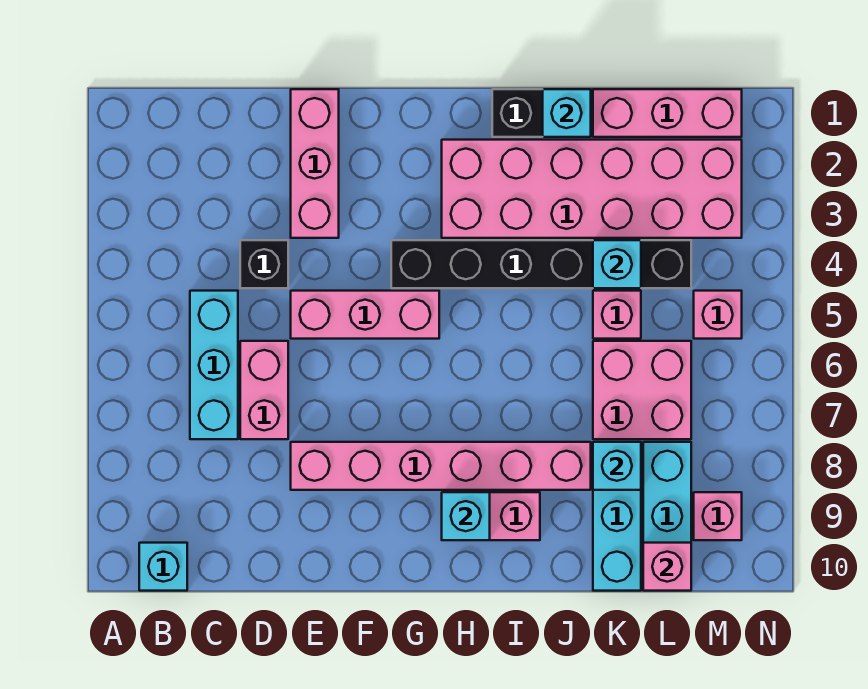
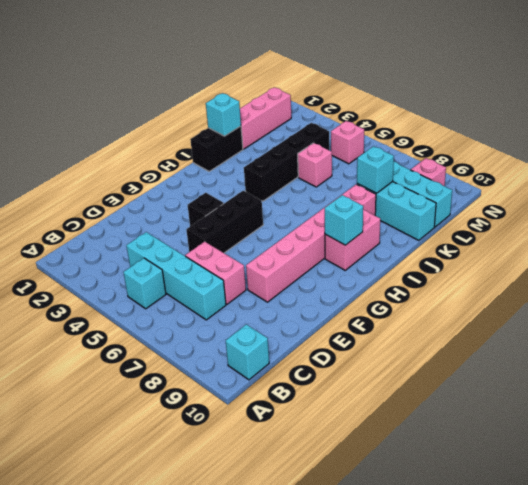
cyan 1x3 brick [190,291,238,439] -> cyan 1x4 brick [126,232,226,320]
black 1x1 brick [240,240,288,288] -> black 1x1 brick moved to [188,193,224,226]
pink 1x3 brick [291,89,339,238] -> none
pink 1x3 brick [291,291,439,339] -> black 1x3 brick [186,191,263,253]
black 1x6 brick [391,240,691,288] -> black 1x4 brick [244,123,329,201]
pink 2x6 brick [442,140,742,238] -> none
cyan 1x1 brick [593,240,641,288] -> cyan 1x1 brick moved to [123,258,166,309]
pink 2x2 brick [593,341,691,439] -> none
pink 1x1 brick [643,543,691,591] -> none

